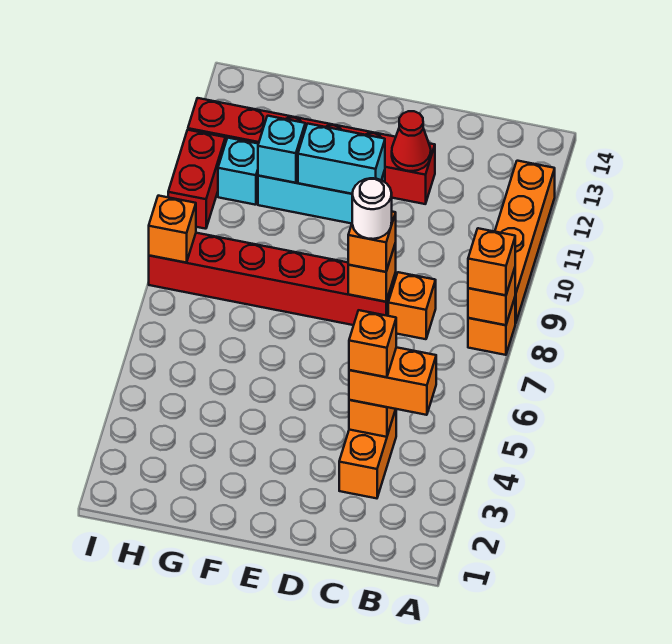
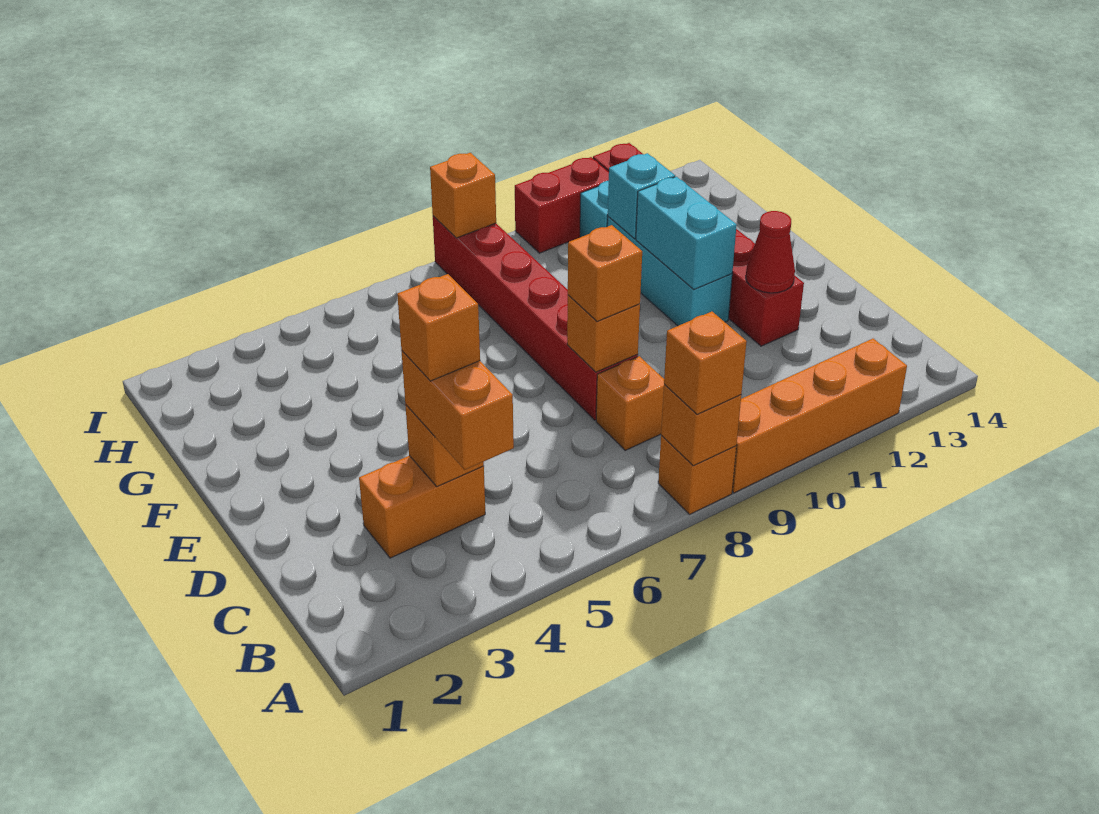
white 1x1 round brick [352,178,392,239] -> none

